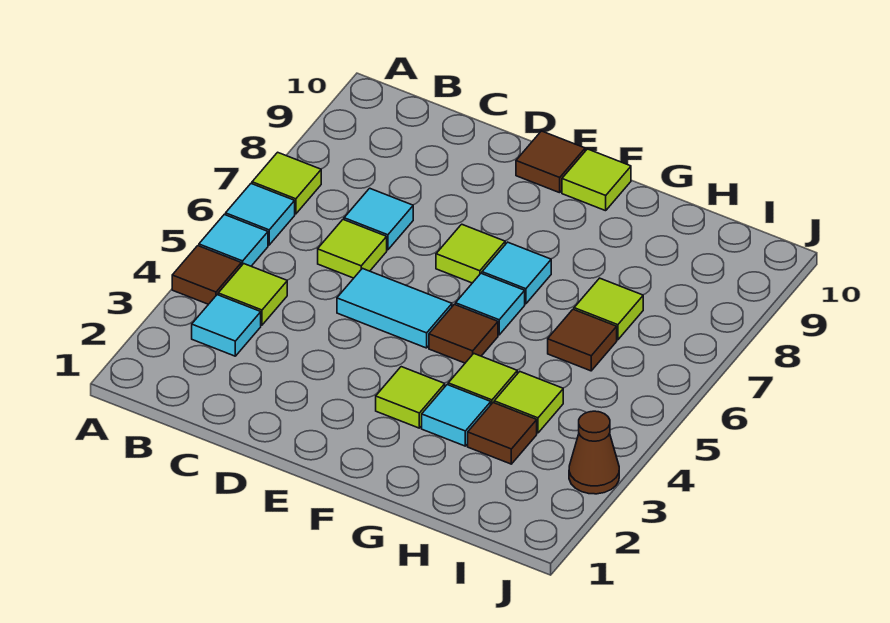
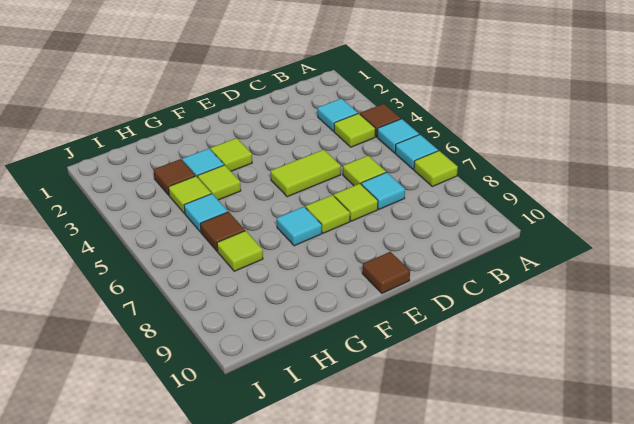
cyan 1x2 tile [337,268,452,348] -> lime 1x2 tile [271,150,341,197]
brown 1x1 tile [429,304,498,363] -> none
cyan 1x1 tile [456,273,525,335] -> cyan 1x1 tile moved to [184,194,228,232]
lime 1x1 tile [562,149,631,211] -> lime 1x1 tile moved to [334,184,378,221]
brown 1x1 cone [569,411,619,494] -> none

